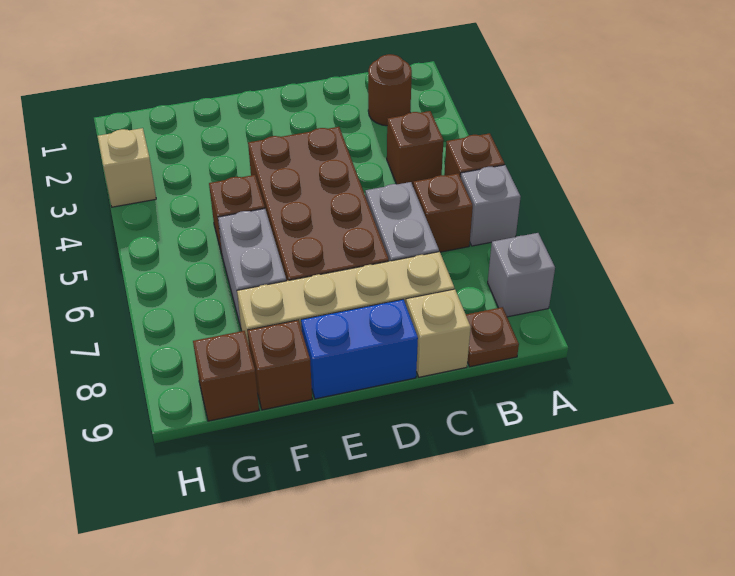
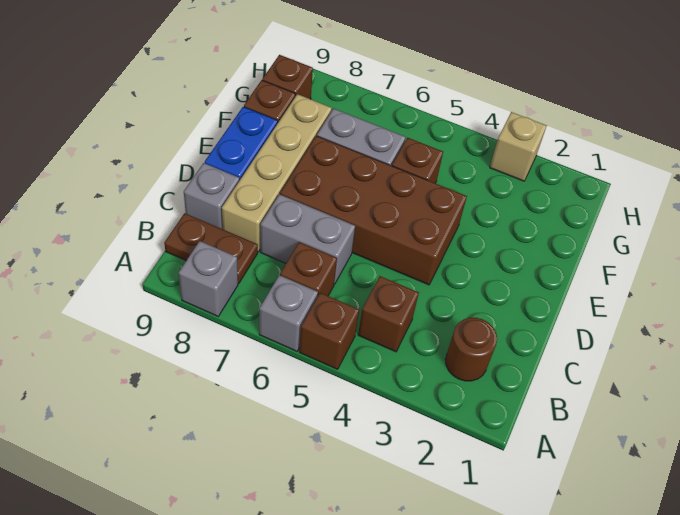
brown 1x1 plate [466,307,519,367] -> brown 1x2 plate [164,213,258,283]
tan 1x1 brick [406,289,471,377] -> grey 1x1 brick [184,163,239,229]

